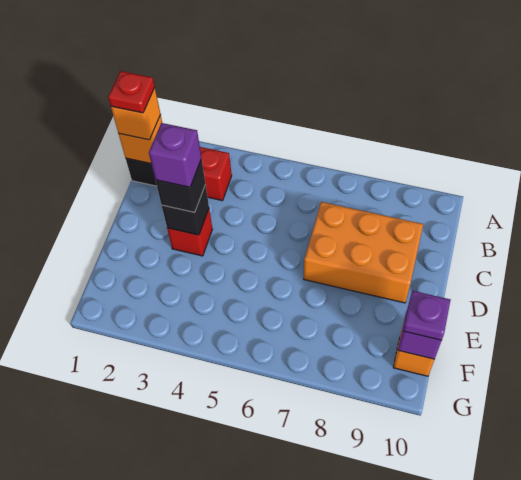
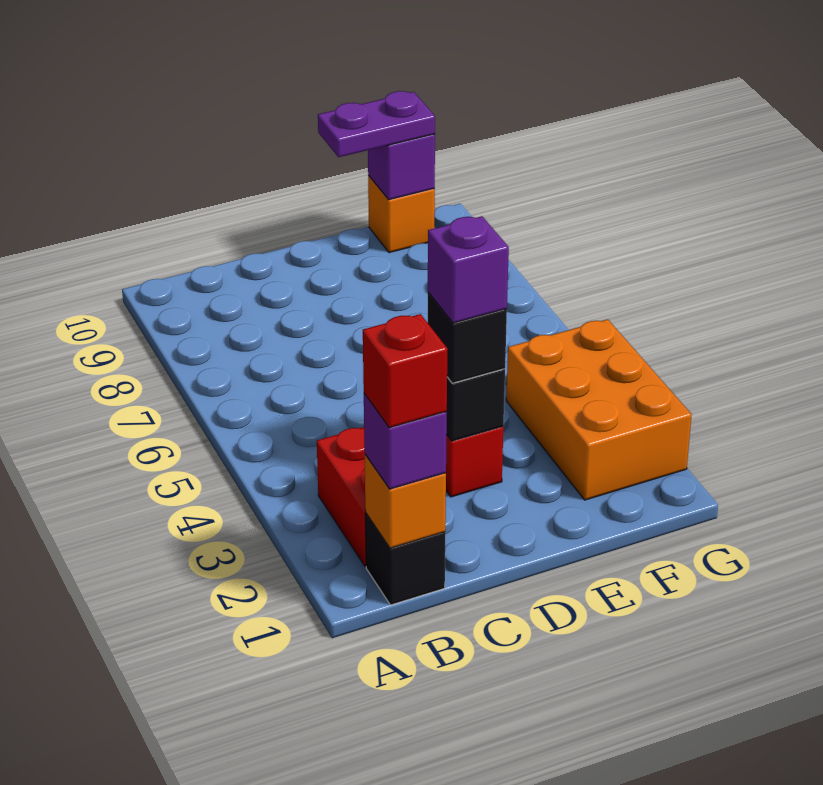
orange 1x1 brick [111,88,161,140] -> purple 1x1 brick [364,394,447,489]
red 1x1 plate [108,71,155,113] -> red 1x1 brick [363,314,447,428]
orange 2x3 brick [304,202,423,303] -> orange 2x3 brick moved to [506,319,692,500]
purple 1x1 plate [403,291,450,340] -> purple 1x2 plate [318,91,435,157]

